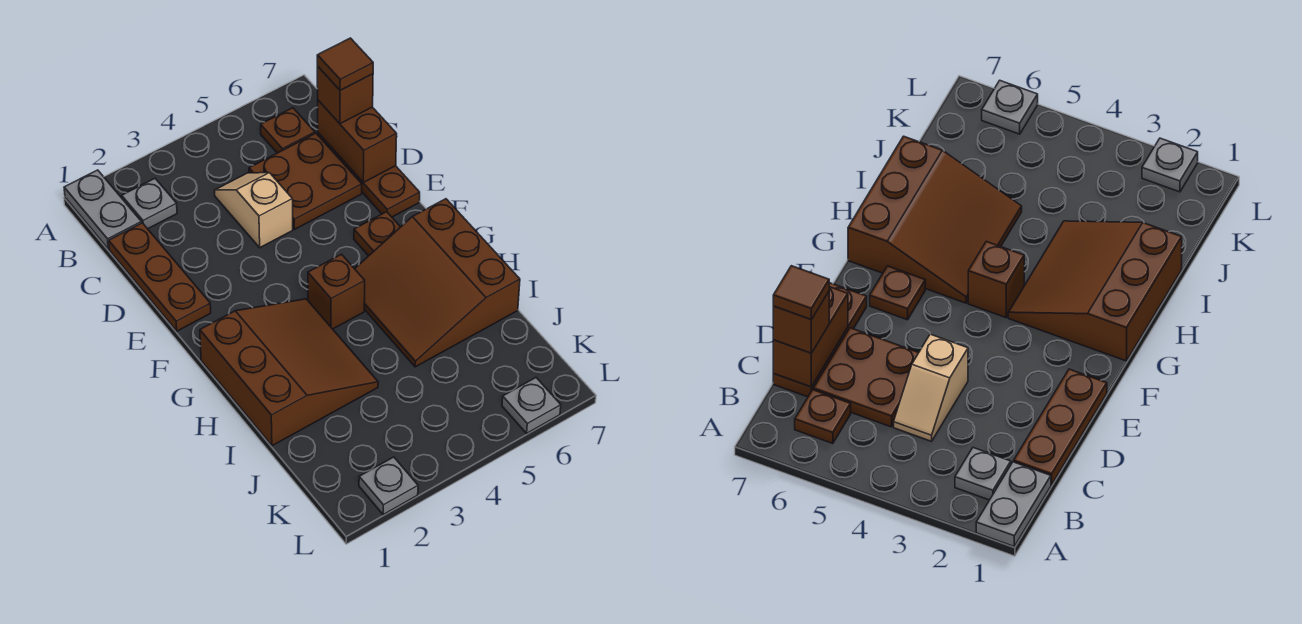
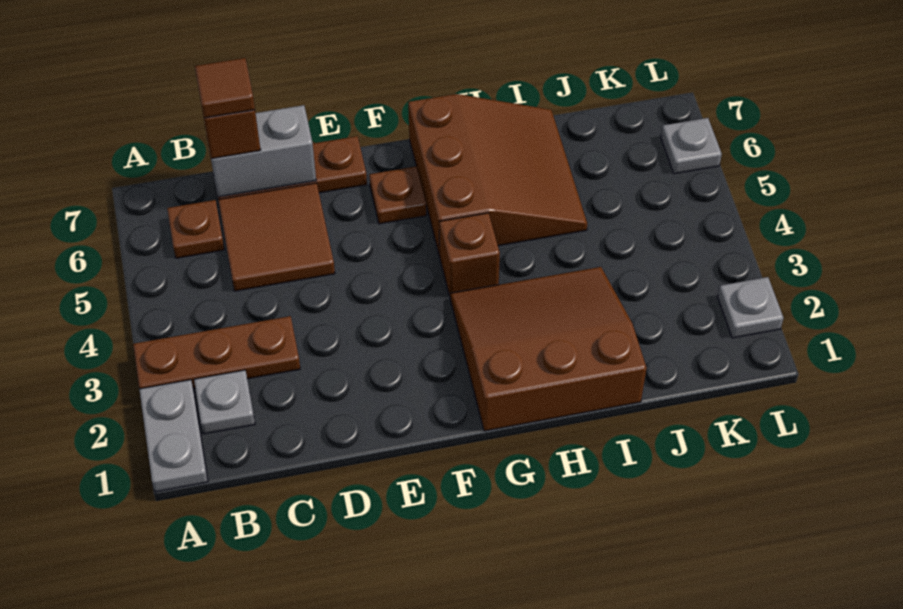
grey 1x2 plate [64,170,141,249] -> grey 1x2 plate turned to [139,380,208,492]
brown 1x3 plate [109,223,211,331] -> brown 1x3 plate moved to [133,316,300,389]
tan 1x2 slope [215,173,293,248] -> none
brown 2x2 plate [249,133,362,229] -> brown 2x2 tile [218,183,335,291]
brown 1x2 brick [318,100,397,182] -> grey 1x2 brick [211,105,316,197]
brown 3x3 slope [355,199,520,367] -> brown 3x3 slope turned to [408,94,587,256]

